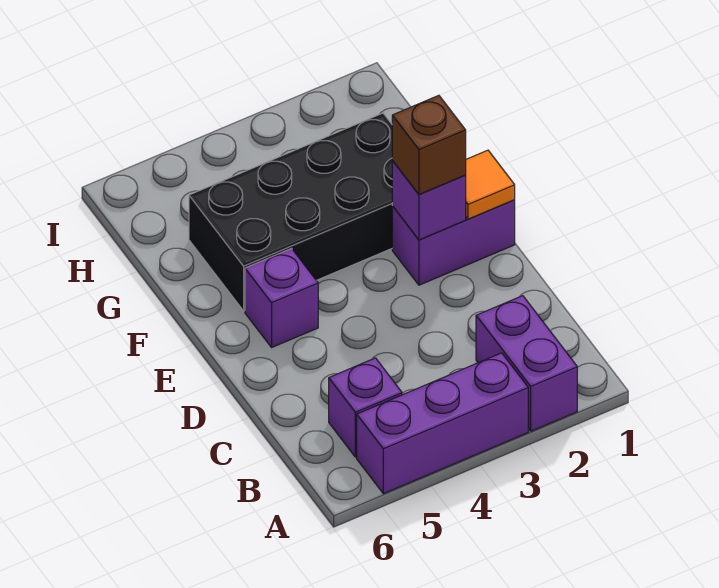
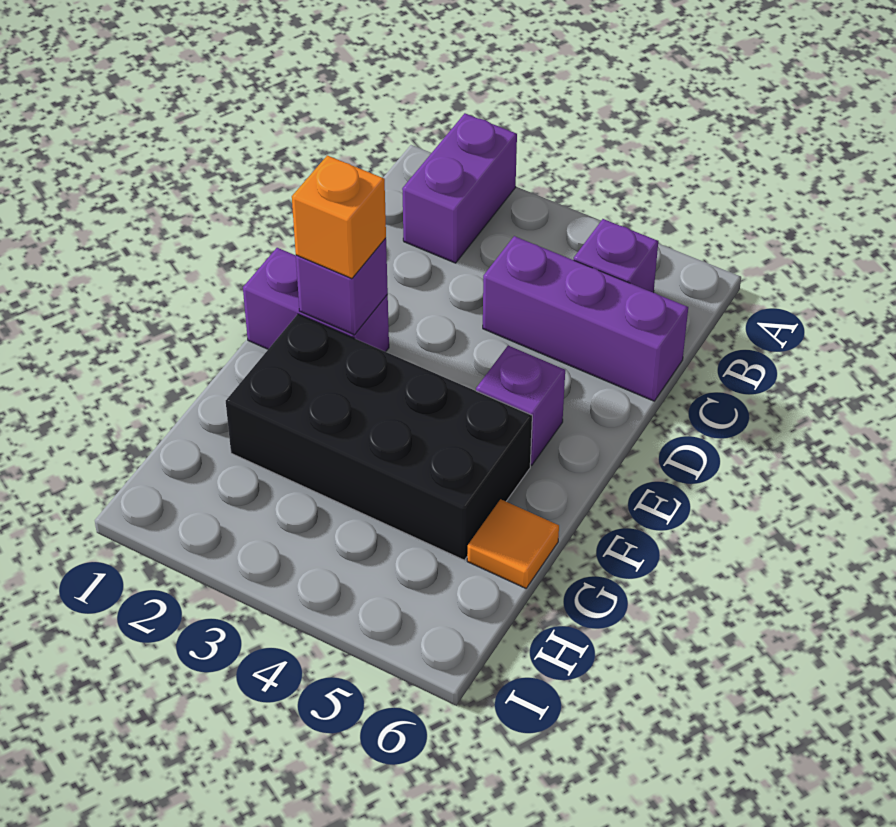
purple 1x3 brick [357,353,528,494] -> purple 1x3 brick moved to [483,236,688,401]
orange 1x1 tile [465,150,515,219] -> orange 1x1 tile moved to [467,499,559,588]
brown 1x1 brick [392,95,466,194] -> orange 1x1 brick [292,155,386,279]

